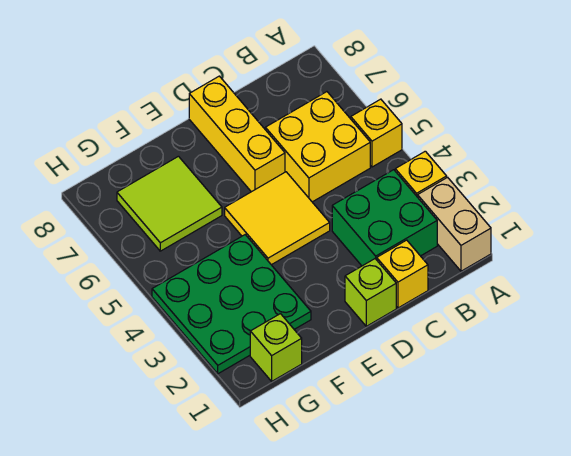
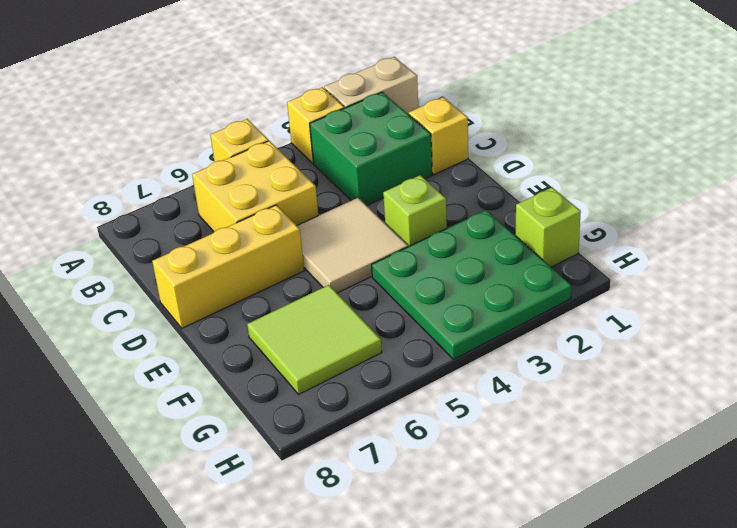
lime 1x1 brick [345,259,396,326] -> lime 1x1 brick moved to [383,175,447,247]
yellow 2x2 tile [225,172,330,265] -> tan 2x2 tile [297,198,408,293]

